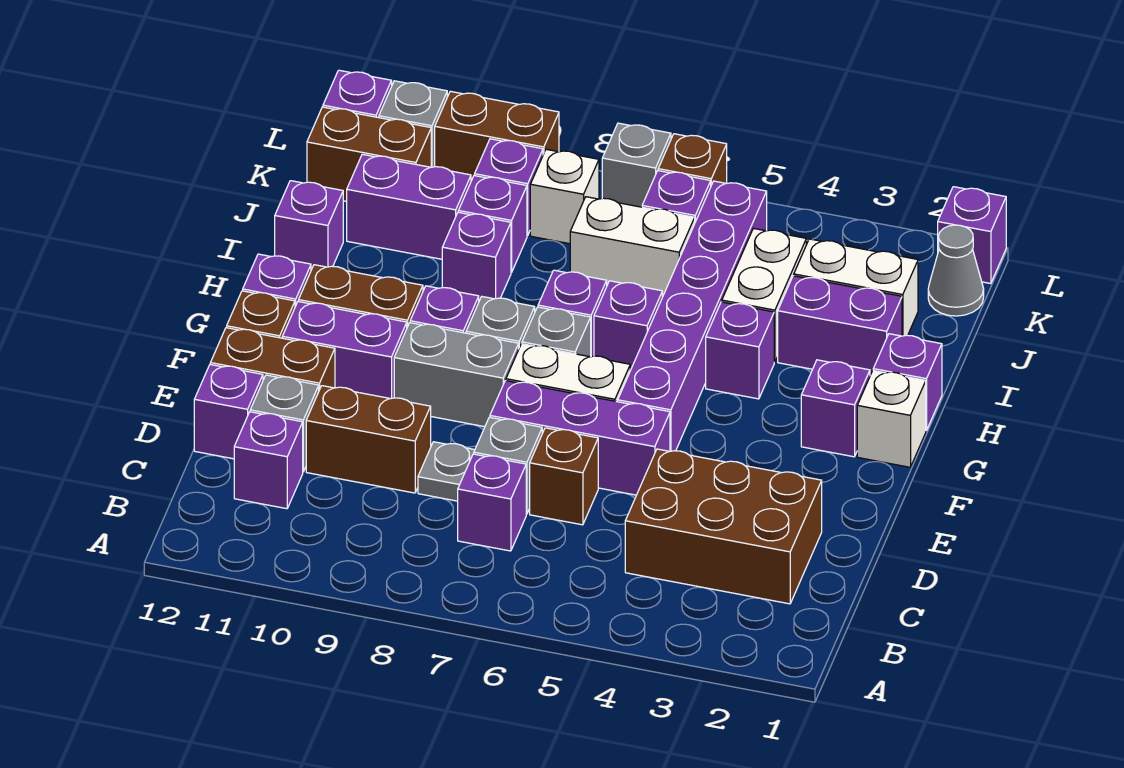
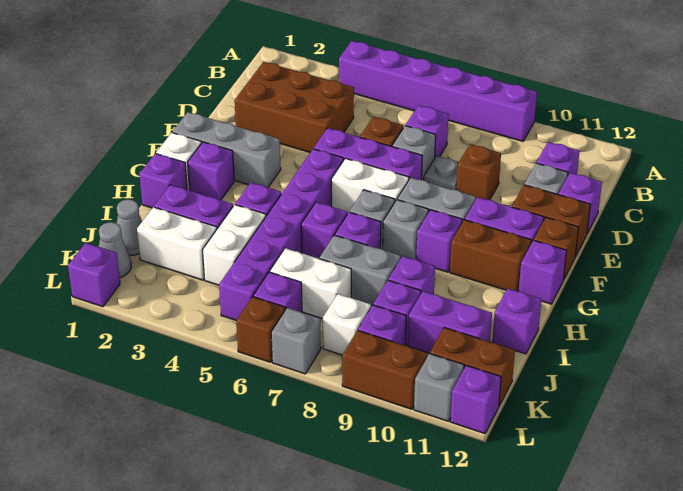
none -> purple 1x6 brick [339,41,537,141]
brown 1x2 brick [306,386,431,493] -> brown 1x1 brick [456,144,501,200]
none -> grey 1x3 brick [173,112,281,187]
none -> grey 1x2 brick [320,235,401,305]
none -> grey 1x1 cone [117,199,142,256]

